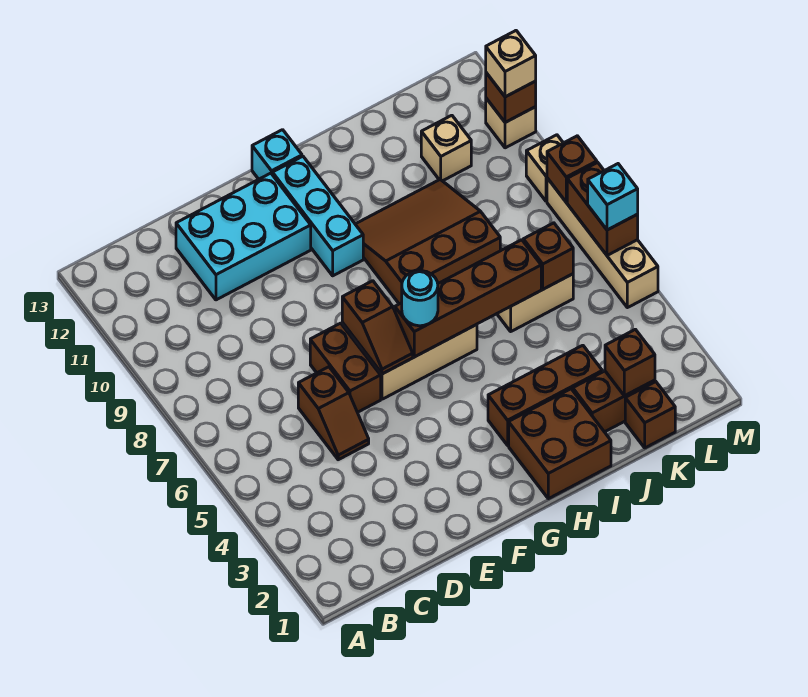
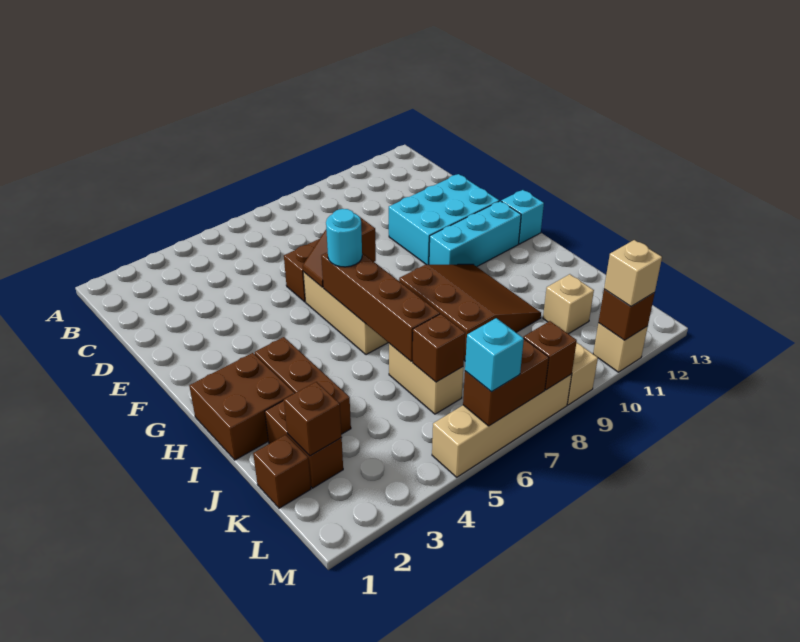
brown 1x2 slope [298,367,369,460] -> none
cyan 2x3 brick [176,173,311,300] -> cyan 2x3 brick turned to [389,174,499,265]

